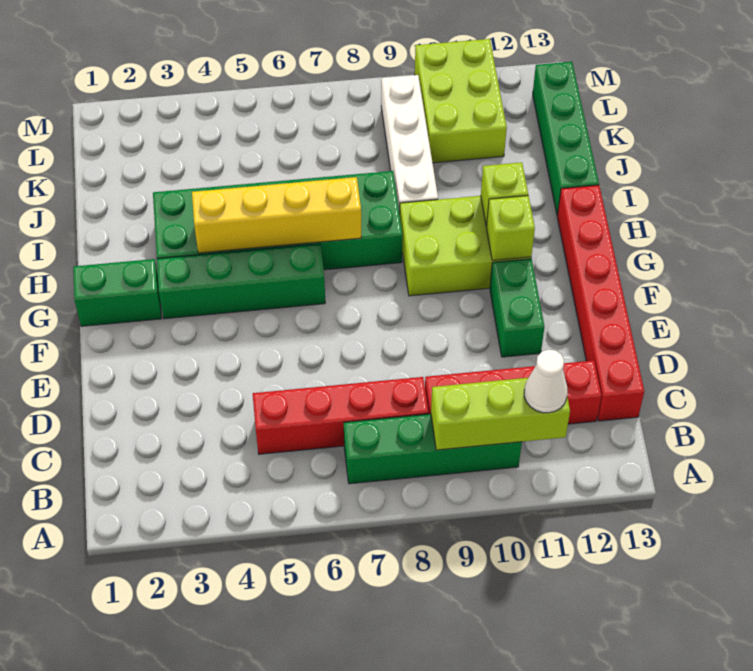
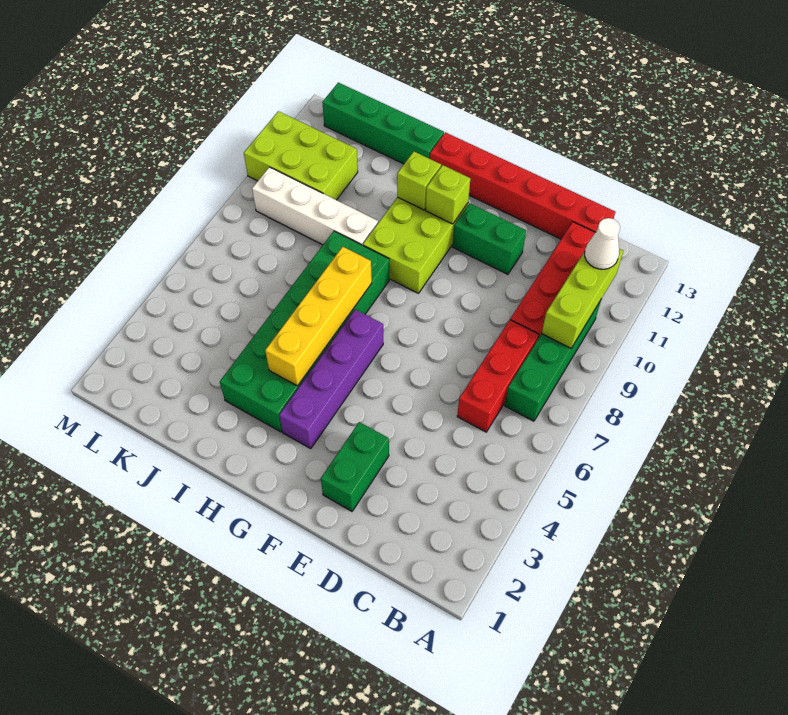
red 1x4 brick [253,377,428,454] -> red 1x3 brick [457,320,539,432]
green 1x2 brick [73,259,162,326] -> green 1x2 brick moved to [321,422,389,511]
green 1x4 brick [157,244,325,319] -> purple 1x4 brick [279,309,383,448]

